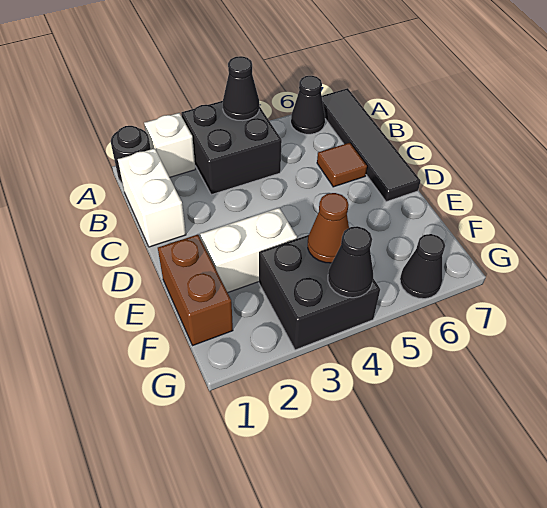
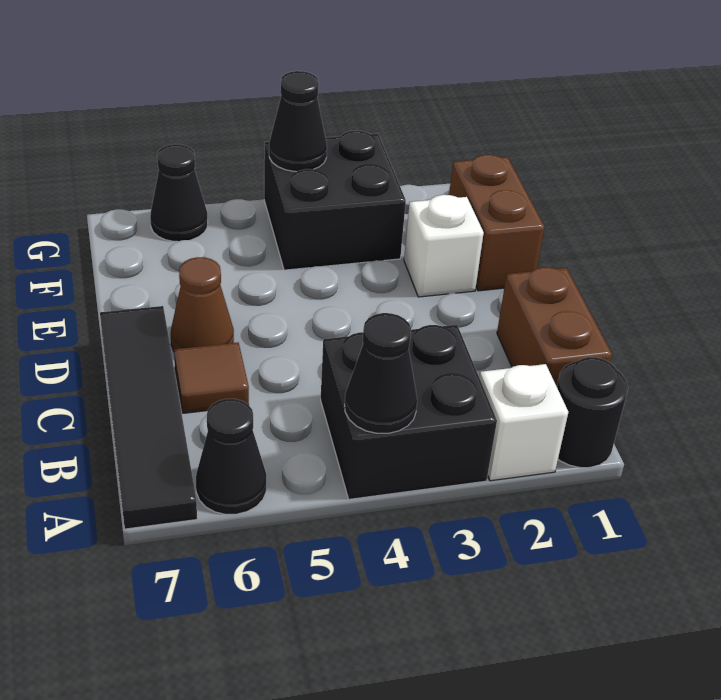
white 1x2 brick [118,148,186,247] -> brown 1x2 brick [497,267,612,386]
white 1x2 brick [200,208,297,293] -> white 1x1 brick [404,195,484,297]
brown 1x1 cone [308,193,349,263] -> brown 1x1 cone moved to [171,257,234,351]

